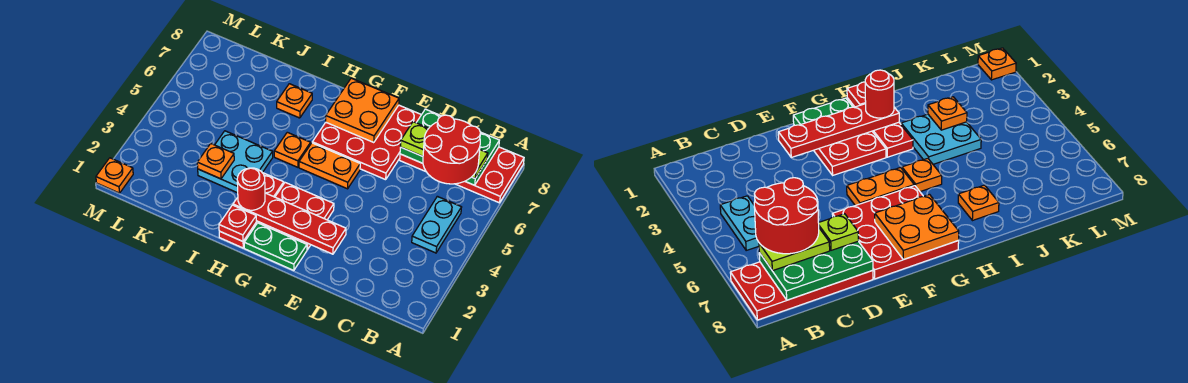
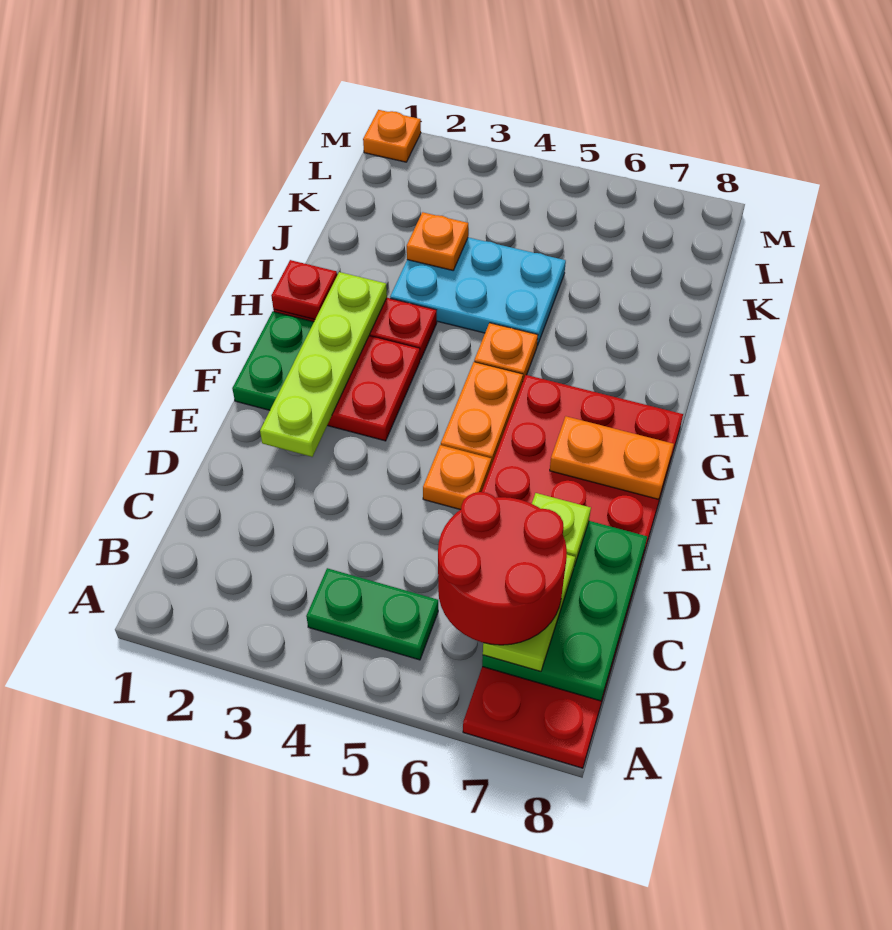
cyan 1x2 plate [412,196,462,253] -> green 1x2 plate [306,568,438,660]
red 1x4 plate [233,193,346,254] -> lime 1x4 plate [260,272,387,457]
orange 2x2 plate [326,78,399,143] -> orange 1x2 plate [550,416,674,499]
red 1x1 round brick [237,168,265,210] -> none
cyan 2x2 plate [198,131,273,193] -> cyan 2x3 plate [390,237,566,346]
orange 1x1 plate [277,84,312,118] -> orange 1x1 plate moved to [423,445,491,510]

